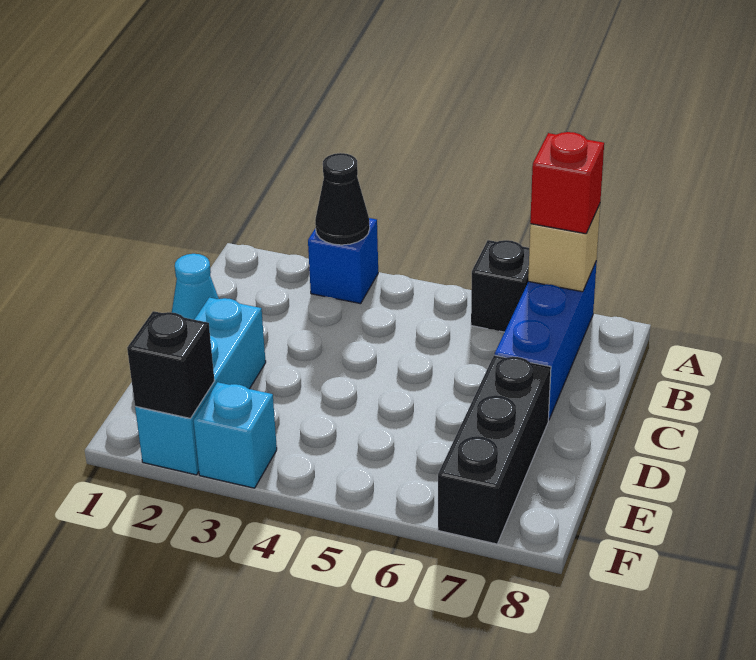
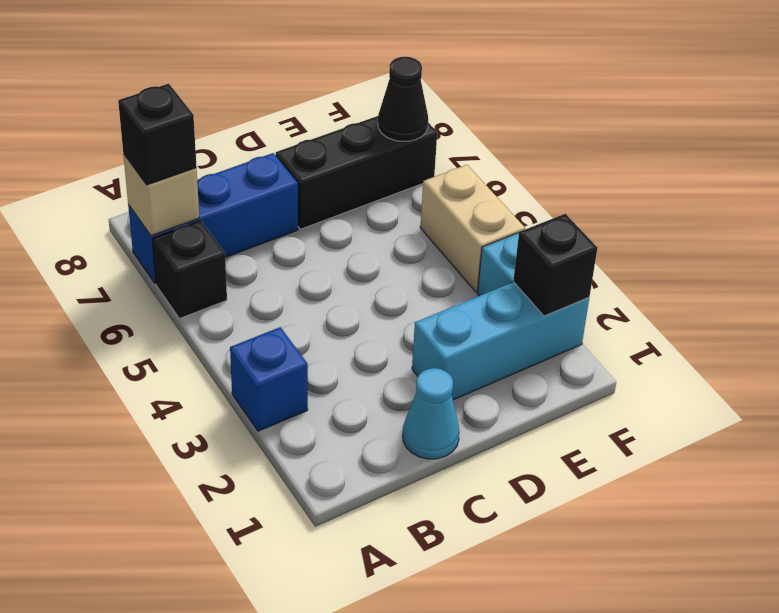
black 1x1 cone [315,153,370,245] -> black 1x1 cone moved to [378,57,428,141]
red 1x1 brick [530,132,604,234] -> black 1x1 brick [118,84,197,185]
none -> tan 1x2 brick [420,165,525,292]

